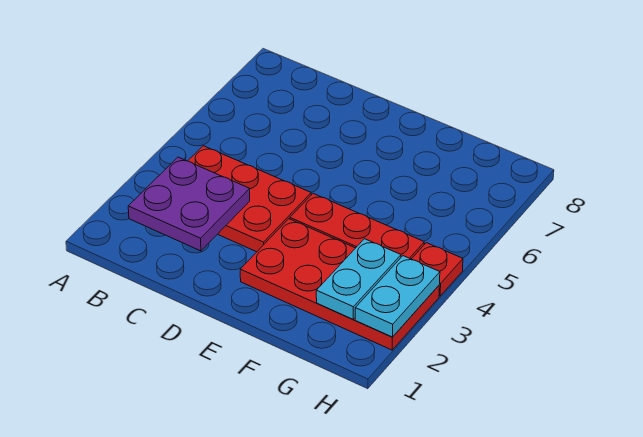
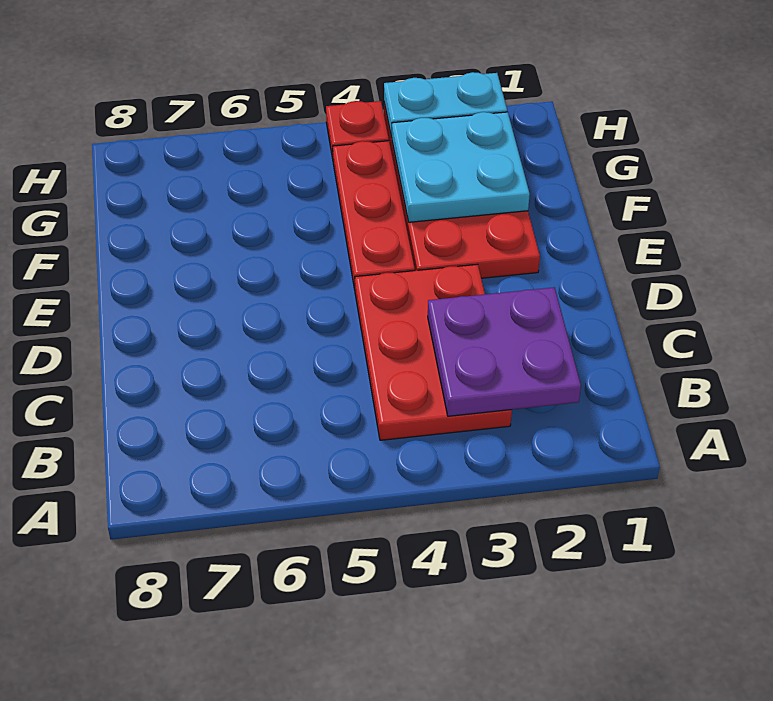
cyan 1x2 plate [316,239,401,319] -> cyan 2x2 plate [392,112,530,222]

